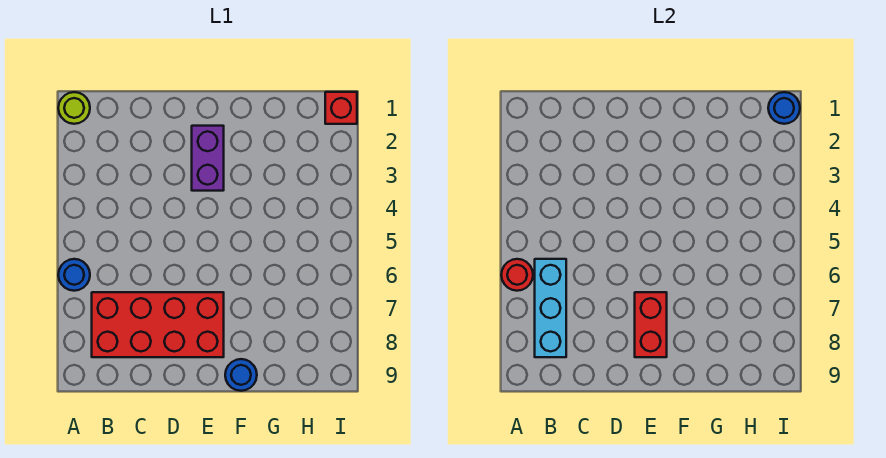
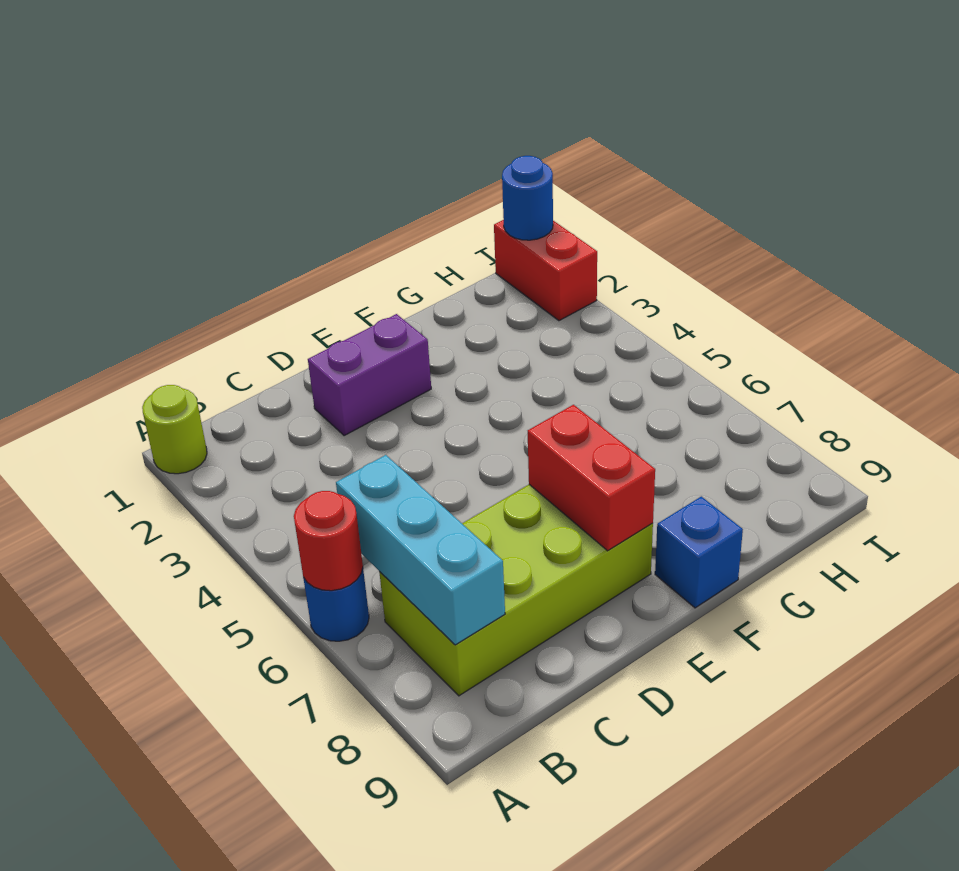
red 2x4 brick [92,292,224,357] -> lime 2x4 brick [379,485,653,696]
purple 1x2 brick [192,126,224,191] -> purple 1x2 brick turned to [308,314,431,436]
blue 1x1 round brick [225,359,257,391] -> blue 1x1 brick [655,497,743,608]
red 1x1 brick [325,92,357,124] -> red 1x2 brick [494,220,597,321]

